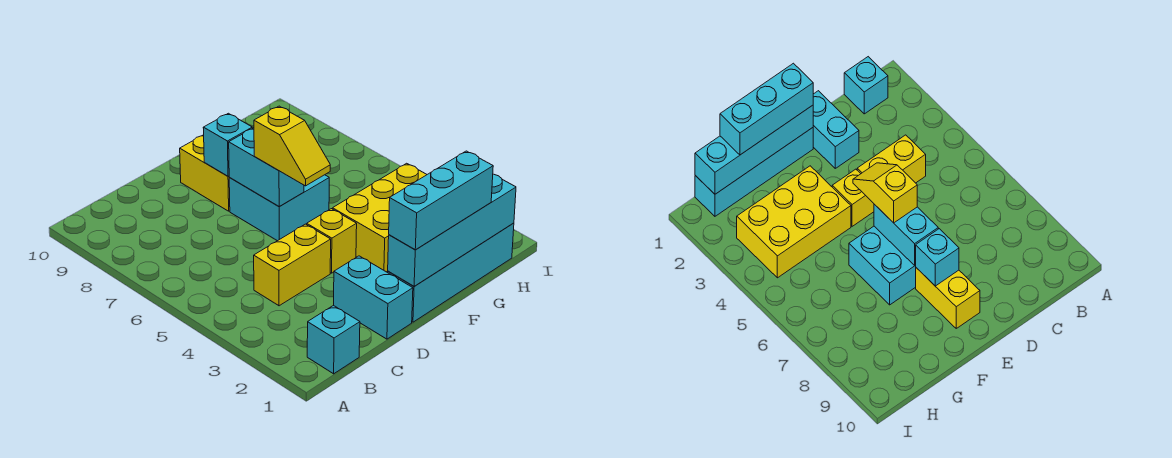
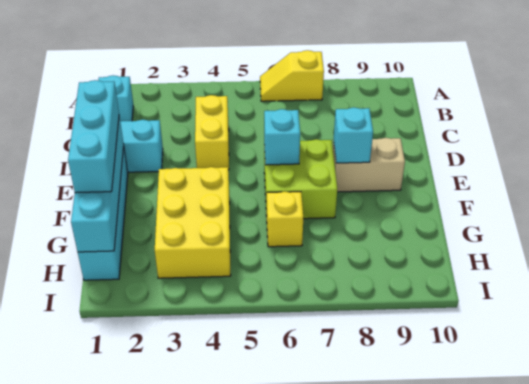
yellow 1x1 brick [307,209,357,273] -> yellow 1x1 brick moved to [267,192,303,247]
yellow 1x2 slope [254,106,330,186] -> yellow 1x2 slope moved to [260,50,324,101]
cyan 2x2 brick [229,175,329,241] -> lime 2x2 brick [264,139,337,219]
cyan 1x2 brick [229,128,304,207] -> cyan 1x1 brick [264,109,300,165]
yellow 1x2 brick [180,135,230,211] -> tan 1x2 brick [333,138,405,192]

